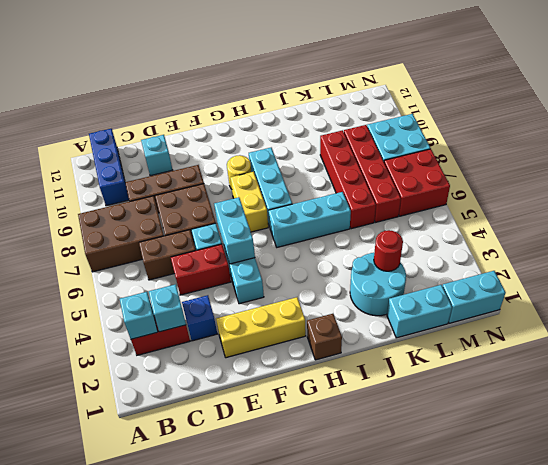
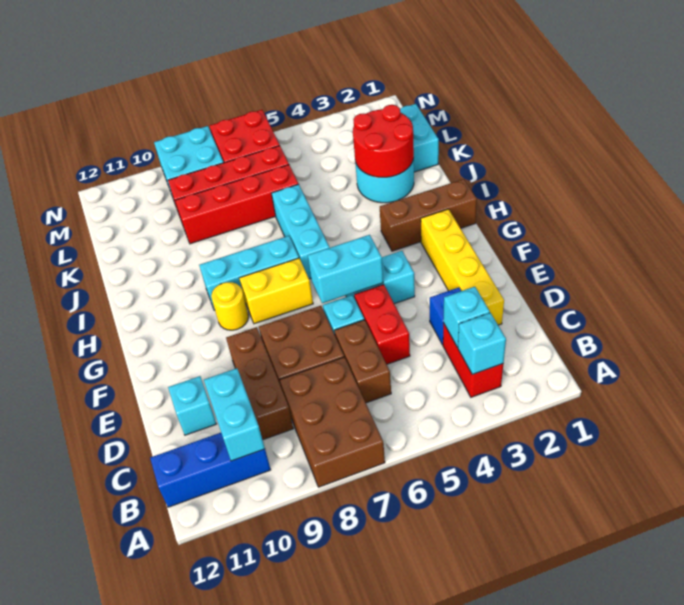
yellow 1x3 brick [216,297,306,358] -> yellow 1x4 brick [421,209,504,325]
brown 1x1 brick [307,314,342,360] -> brown 1x3 brick [380,179,477,251]
red 1x1 round brick [374,230,403,271] -> red 2x2 round brick [353,105,414,177]
cyan 1x2 brick [442,271,506,323] -> cyan 1x2 brick moved to [204,368,265,461]

